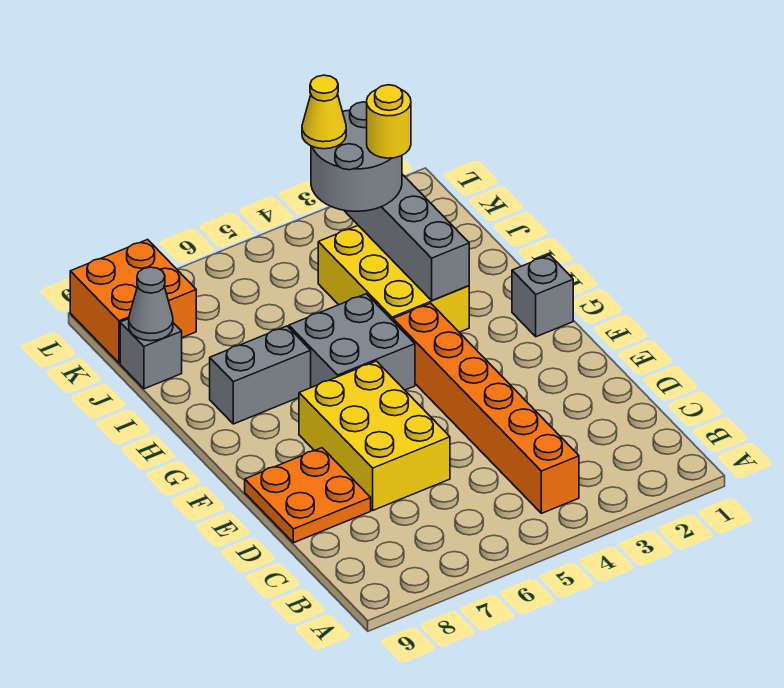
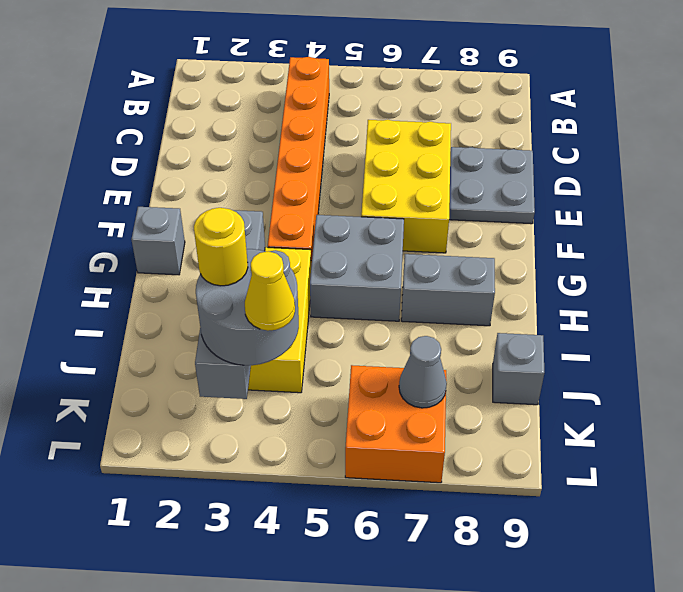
orange 2x2 plate [245,448,371,543] -> grey 2x2 plate [449,147,535,224]
grey 1x1 cone [129,267,173,341] -> grey 1x1 cone moved to [399,336,447,408]
orange 2x2 brick [70,240,196,363] -> orange 2x2 brick moved to [345,365,446,483]

